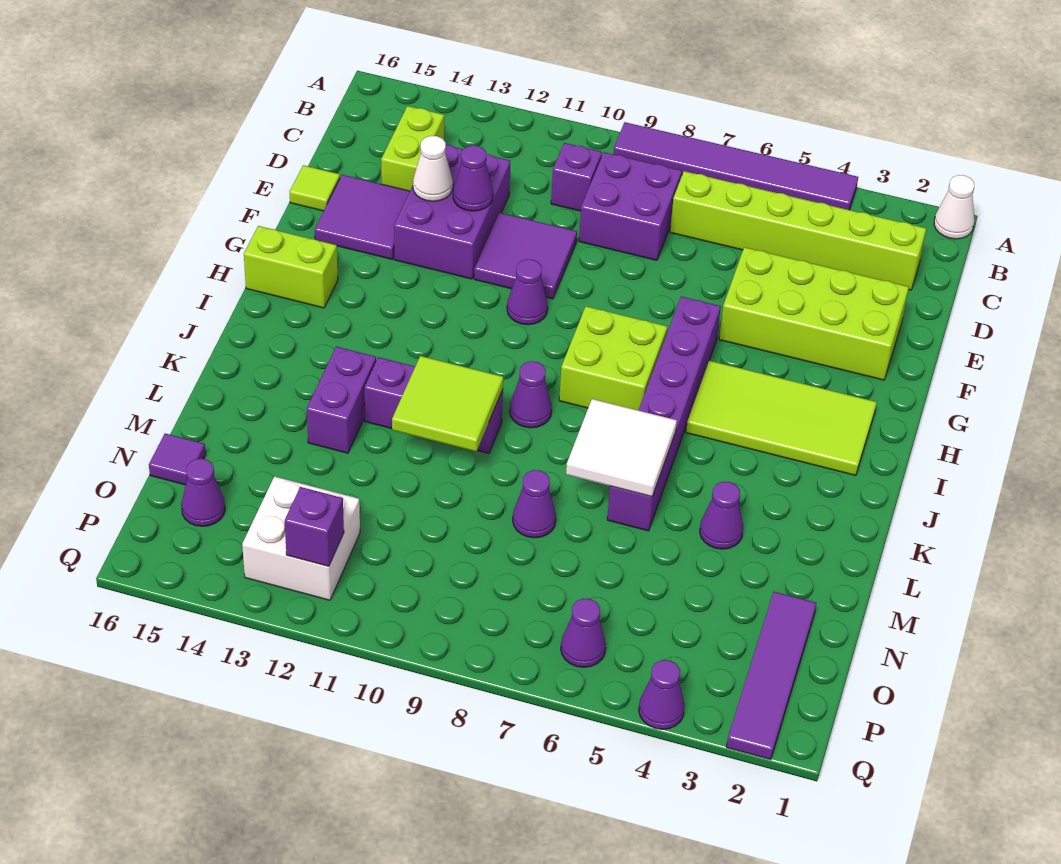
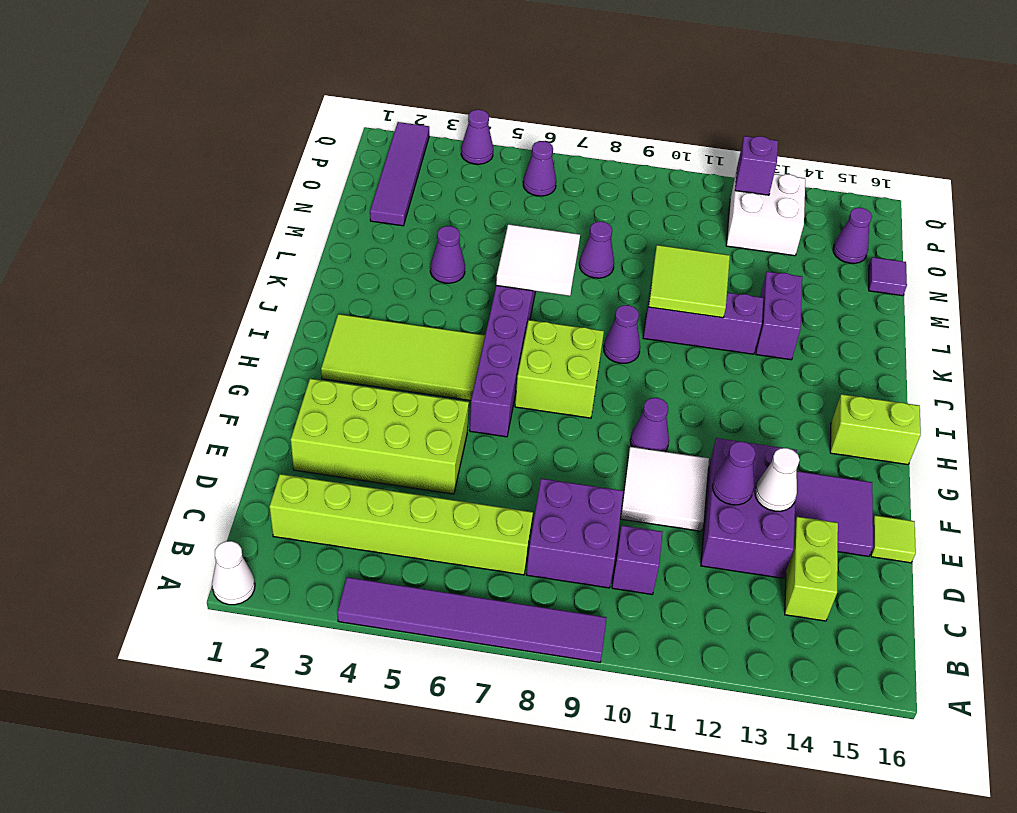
purple 2x2 tile [474,213,577,299] -> white 2x2 tile [621,447,709,531]

